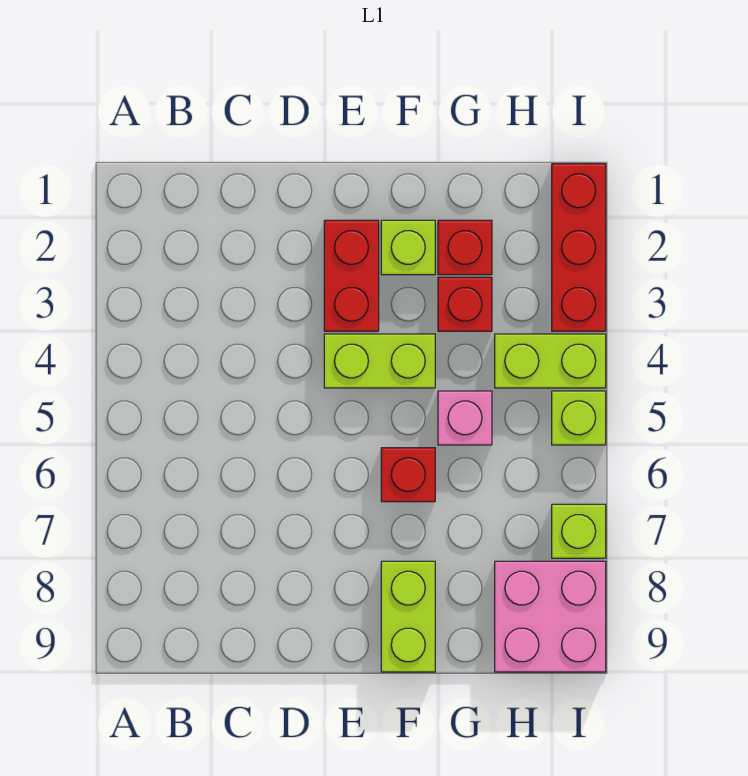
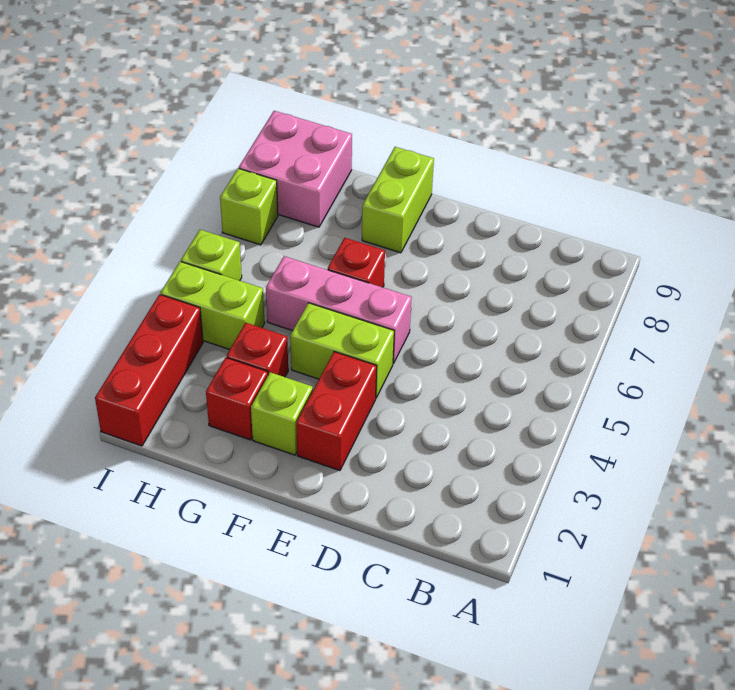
pink 1x1 brick [438,391,492,445] -> pink 1x3 brick [266,256,412,364]

